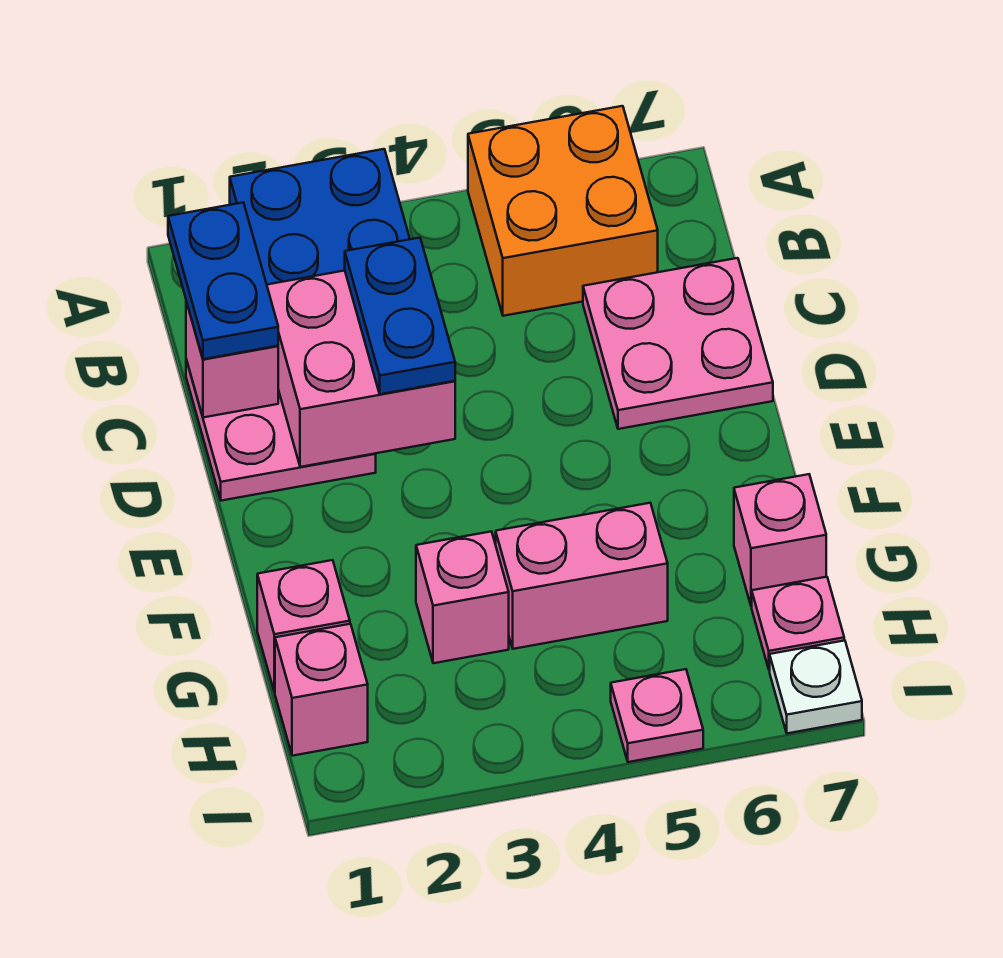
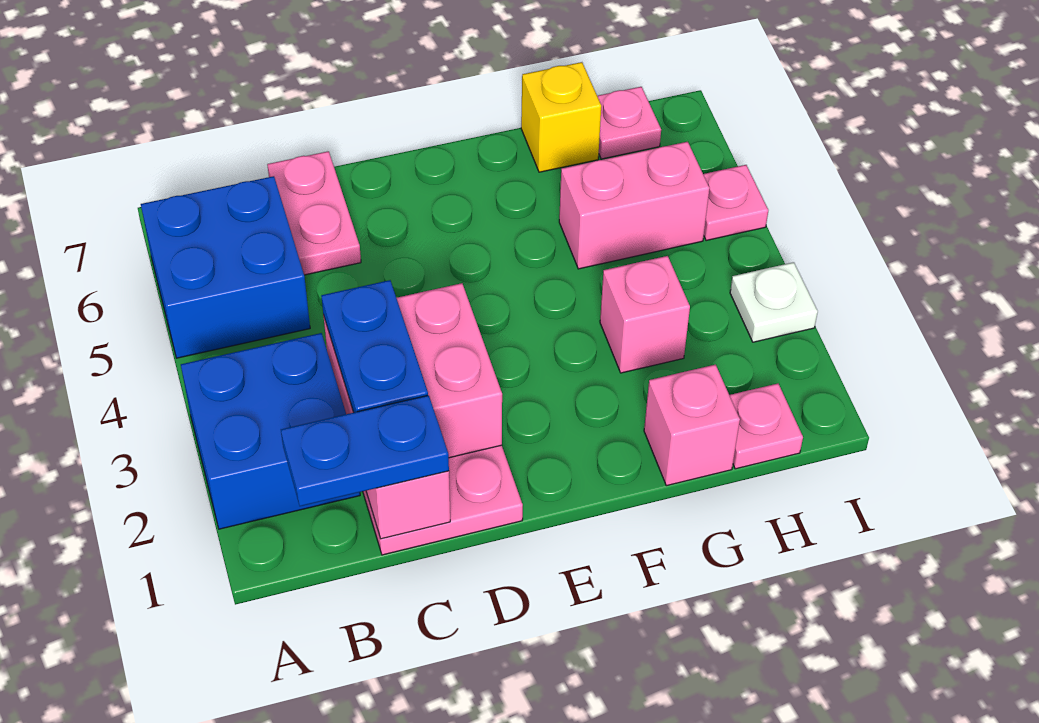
orange 2x2 brick [468,106,658,316] -> blue 2x2 brick [141,176,310,358]
blue 1x2 plate [345,238,455,394] -> blue 1x2 plate turned to [321,280,428,413]
pink 2x2 plate [583,258,773,429] -> pink 1x2 plate [267,151,361,275]
pink 1x2 brick [496,503,668,649] -> pink 1x2 brick turned to [559,142,710,269]
pink 1x1 brick [734,474,826,606] -> yellow 1x1 brick [521,62,601,172]
pink 1x1 brick [275,624,368,756] -> pink 1x1 plate [729,384,803,469]
white 1x1 plate [770,640,862,733] -> white 1x1 plate moved to [730,262,818,342]

